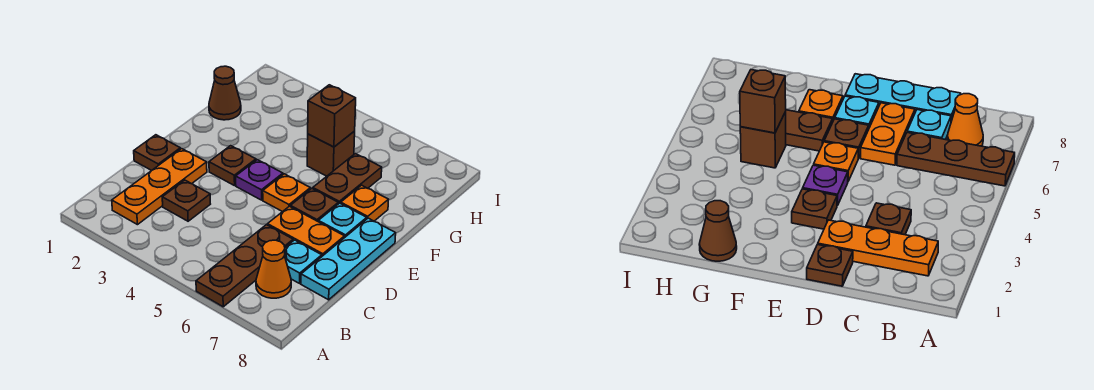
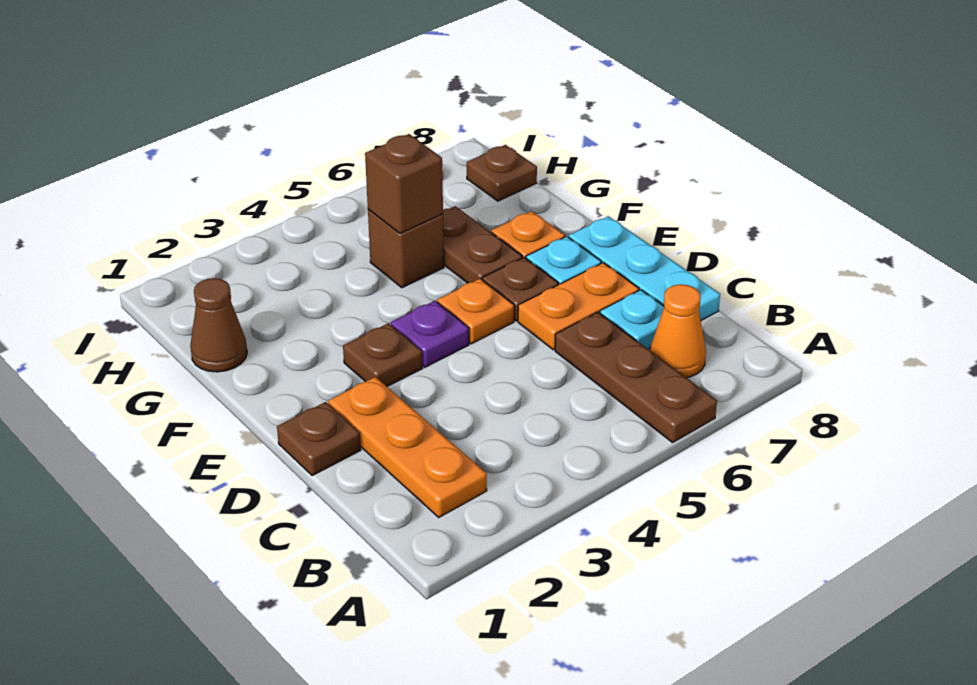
brown 1x1 plate [162,180,210,221] -> brown 1x1 plate moved to [467,145,537,201]

